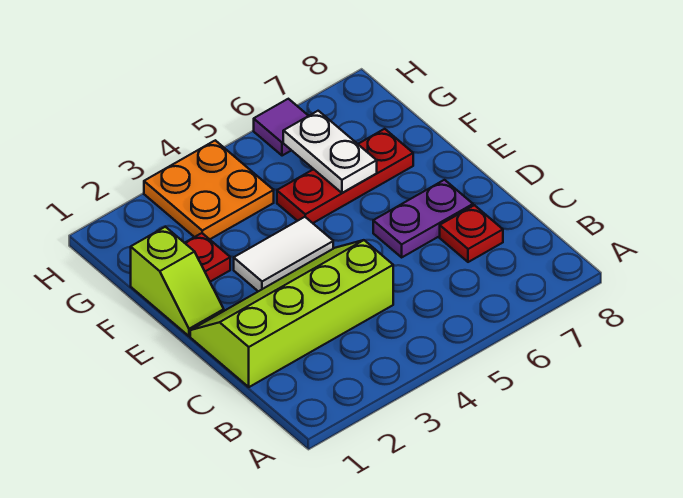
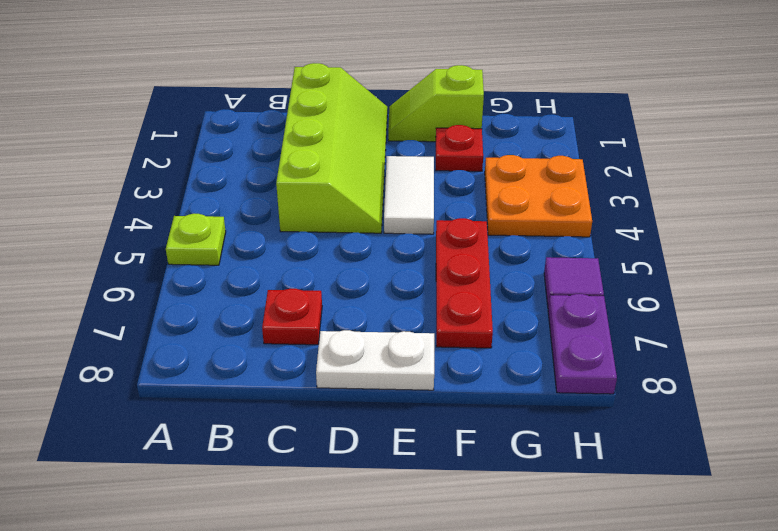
none -> lime 1x1 plate [166,214,226,265]
purple 1x2 plate [373,180,473,257] -> purple 1x2 plate moved to [548,294,617,394]
white 1x2 plate [283,111,377,193] -> white 1x2 plate moved to [316,330,434,390]

